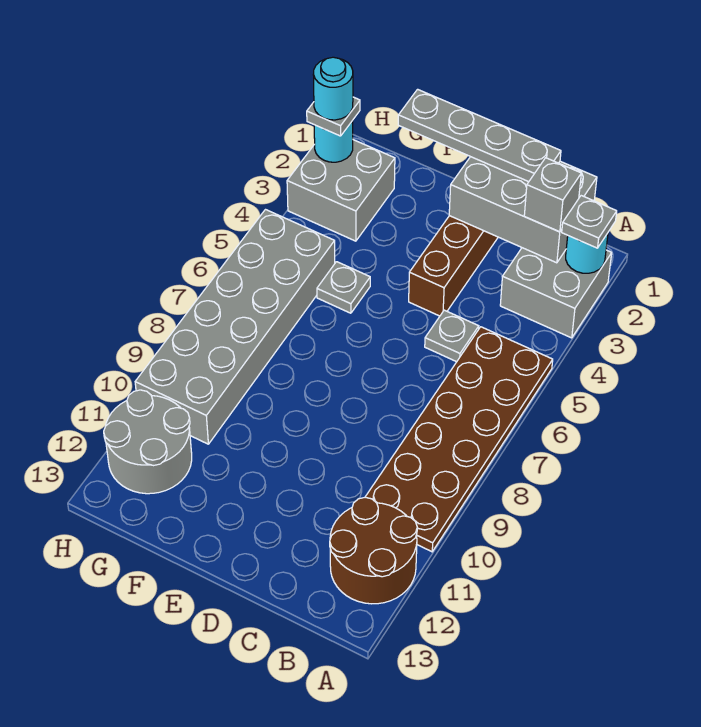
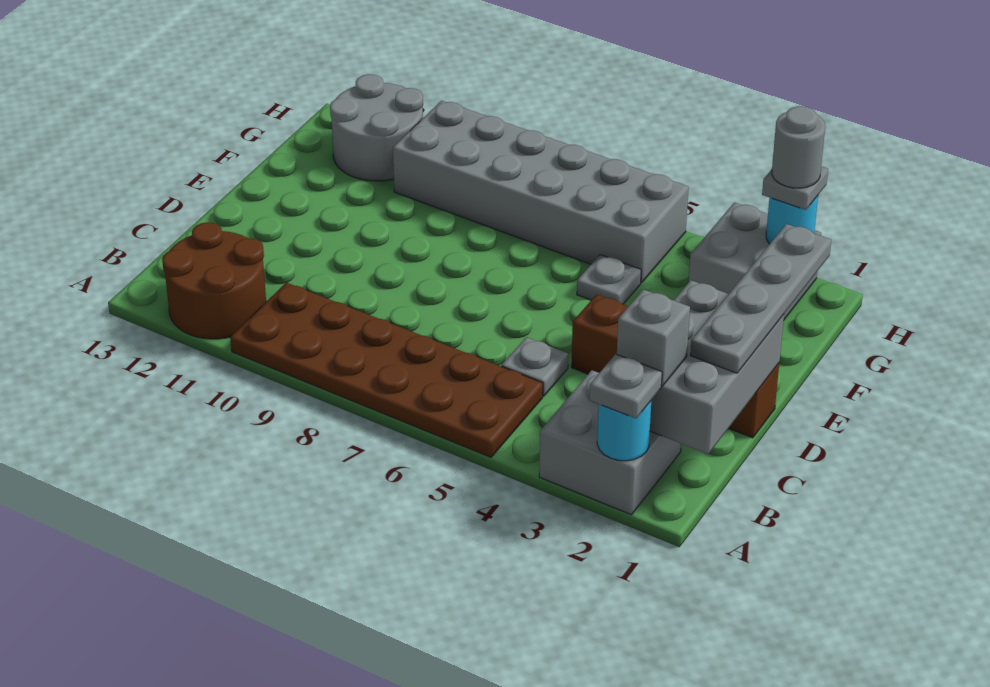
cyan 1x1 round brick [313,57,353,120] -> grey 1x1 round brick [772,106,825,188]

